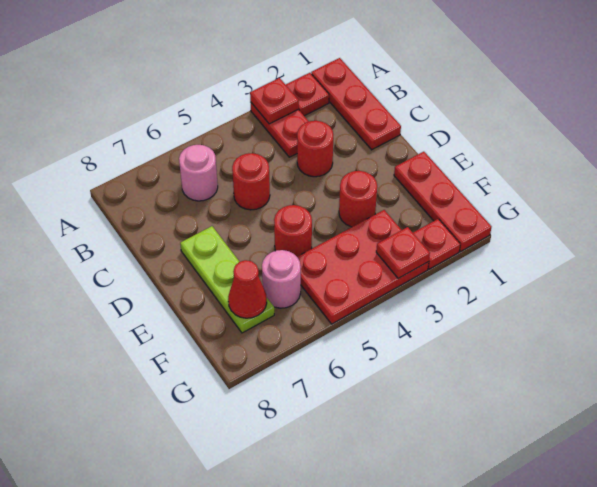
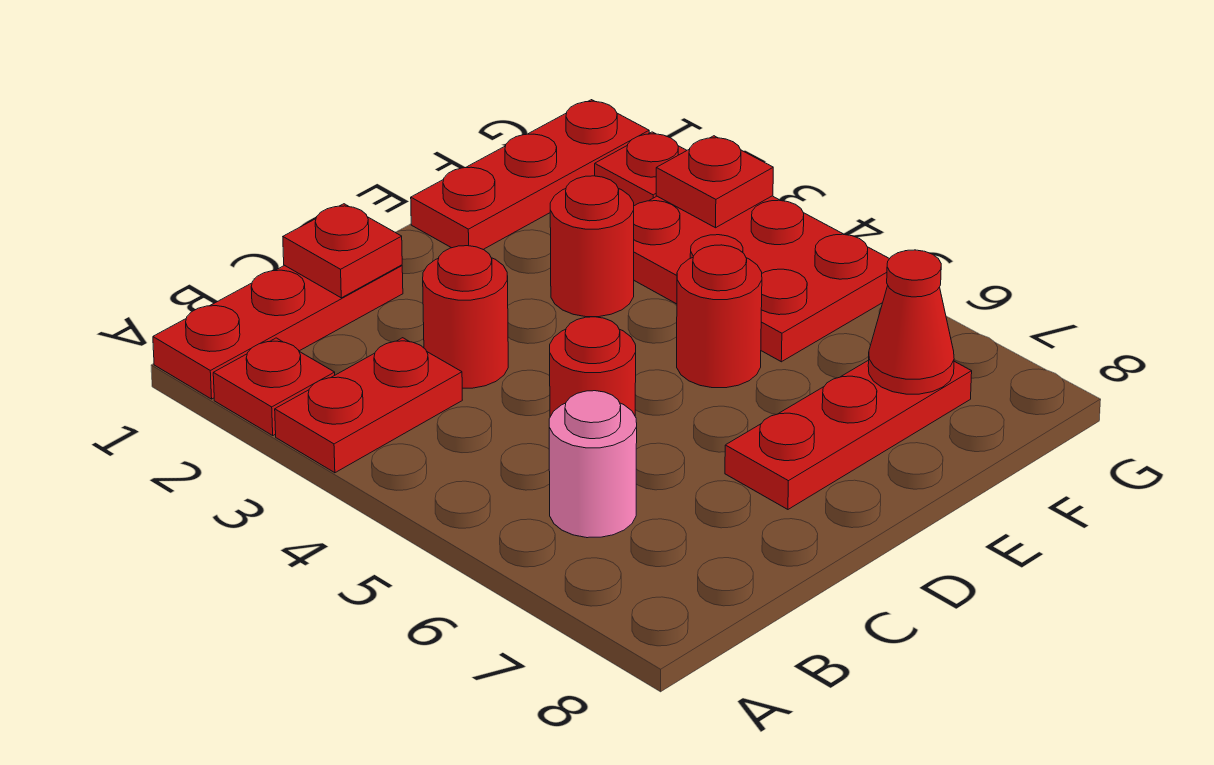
red 1x1 plate [250,78,299,124] -> red 1x1 plate moved to [283,204,402,298]
lime 1x3 plate [180,226,274,333] -> red 1x3 plate [725,360,972,509]
pink 1x1 round brick [262,250,301,308] -> none

